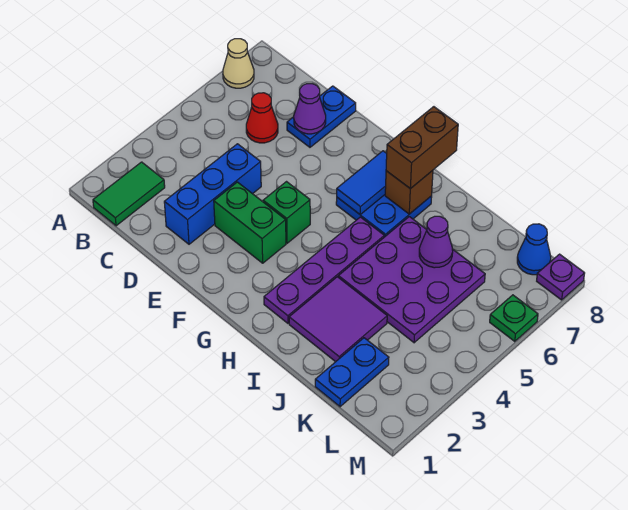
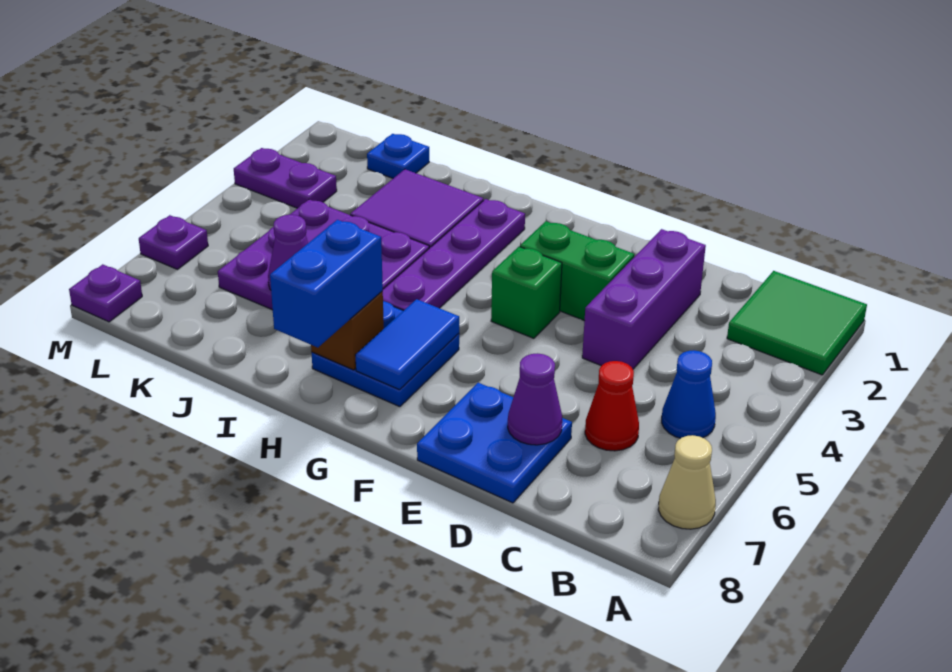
green 1x2 tile [93,162,165,226] -> green 2x2 tile [727,271,867,375]
blue 1x3 brick [164,144,261,244] -> purple 1x3 brick [582,229,706,369]
blue 1x2 plate [287,86,356,147] -> blue 2x2 plate [417,383,572,503]
brown 1x2 brick [386,107,458,189] -> blue 1x2 brick [270,220,383,348]
blue 1x2 plate [315,338,389,407] -> blue 1x1 plate [367,134,429,178]
none -> purple 1x2 plate [234,148,337,208]
blue 1x1 cone [517,224,551,275] -> blue 1x1 cone moved to [662,350,716,438]
green 1x1 plate [490,295,538,341] -> purple 1x1 plate [139,215,208,269]

